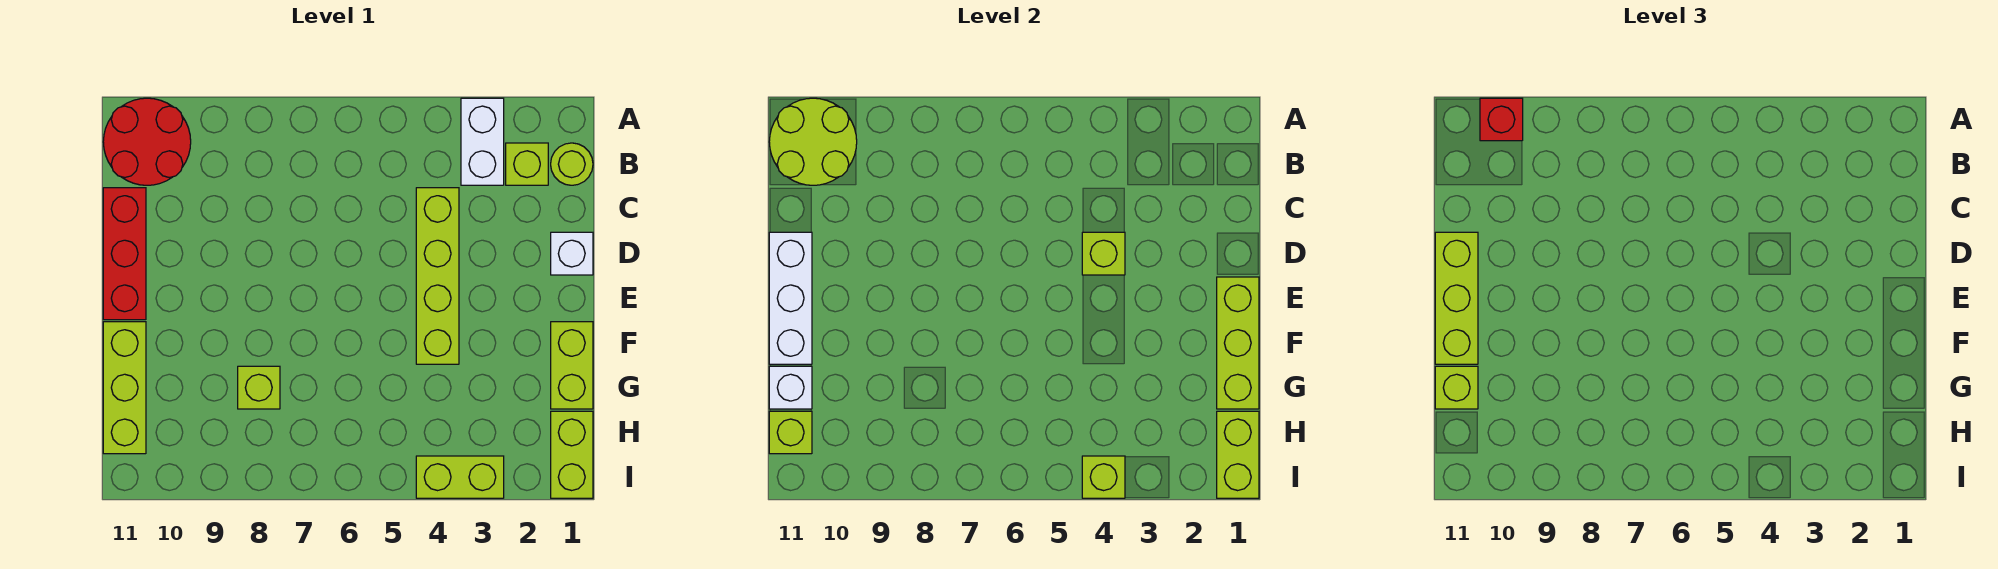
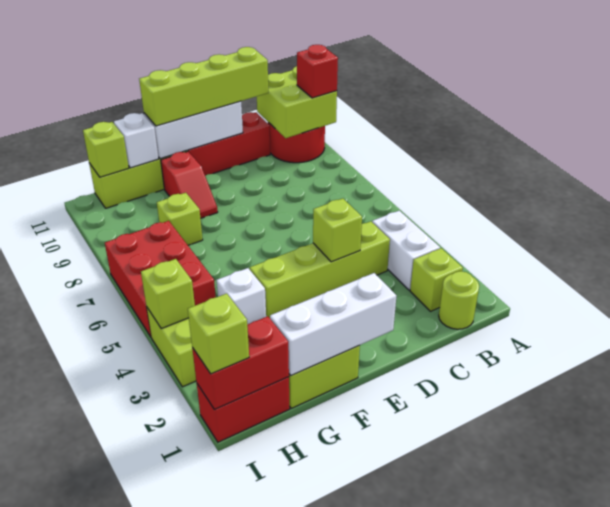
white 1x2 brick [461,98,504,185] -> white 1x2 brick turned to [372,211,440,290]
lime 2x2 round brick [769,98,857,185] -> lime 2x2 brick [257,66,337,138]
white 1x1 brick [551,232,593,275] -> white 1x1 brick moved to [217,268,266,324]
lime 1x3 brick [1435,232,1478,364] -> lime 1x4 brick [139,47,268,126]
lime 1x3 brick [1217,277,1259,409] -> white 1x3 brick [270,273,397,376]
none -> red 1x2 slope [161,151,218,219]
lime 1x1 brick [1435,366,1478,409] -> lime 1x1 brick moved to [188,293,249,374]
lime 1x2 brick [551,411,593,498] -> red 1x2 brick [197,377,290,442]
lime 1x2 brick [1217,411,1259,498] -> red 1x2 brick [192,316,289,410]
none -> red 2x3 brick [105,221,216,337]

